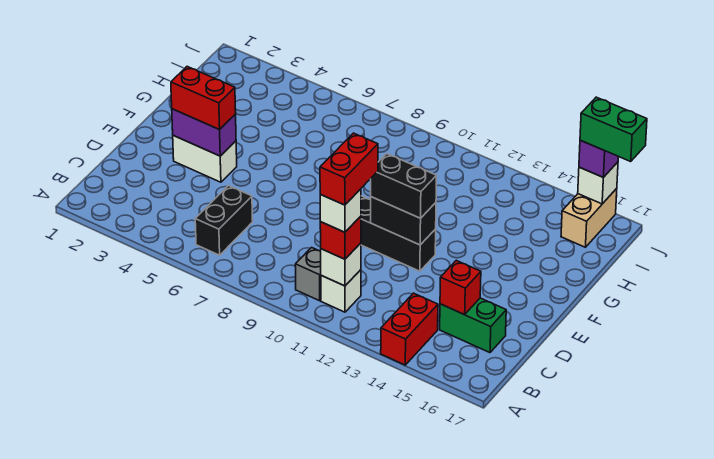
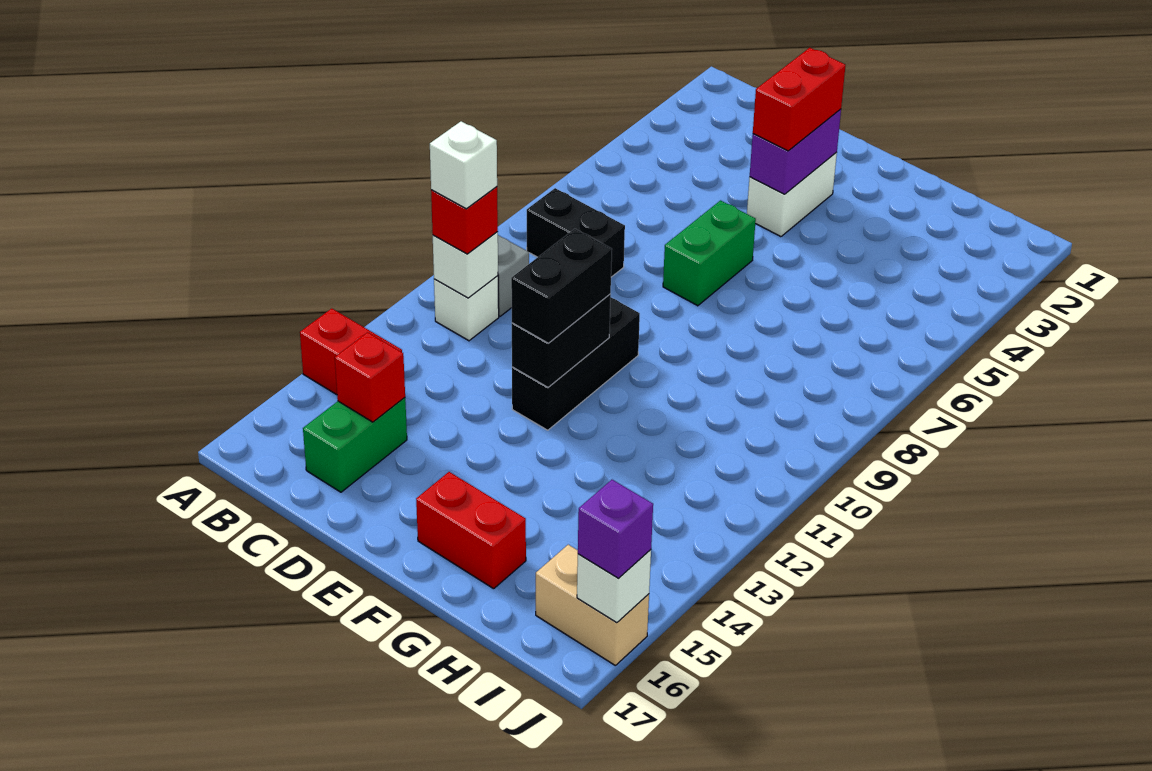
black 1x2 brick [195,186,253,255] -> black 1x2 brick moved to [527,188,625,277]
red 1x2 brick [320,133,378,205] -> red 1x2 brick moved to [416,472,526,589]
green 1x2 brick [580,97,647,161] -> green 1x2 brick moved to [663,200,756,306]

